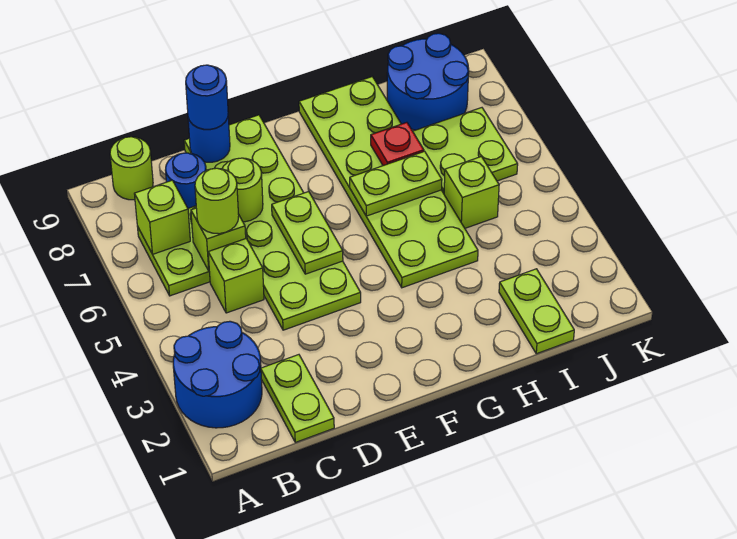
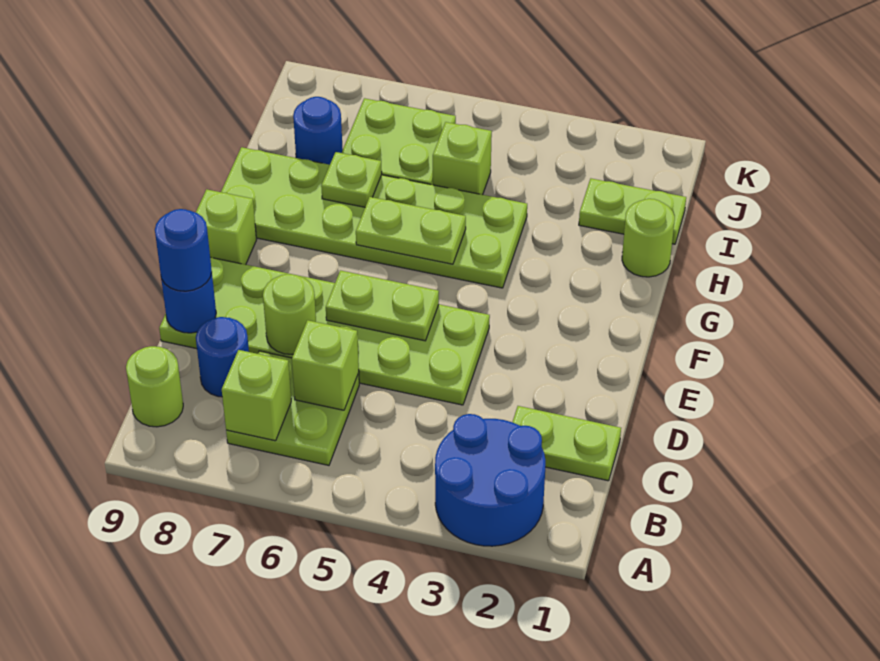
lime 1x1 brick [208,239,264,313] -> lime 1x1 brick moved to [196,189,257,265]
lime 1x1 round brick [195,168,239,234] -> lime 1x1 round brick moved to [622,199,675,277]
lime 1x2 plate [350,151,442,216] -> lime 1x2 plate turned to [356,197,466,264]
red 1x1 plate [371,122,424,166] -> lime 1x1 plate [321,152,382,207]
blue 2x2 round brick [387,33,469,130] -> blue 1x1 round brick [293,97,343,165]

